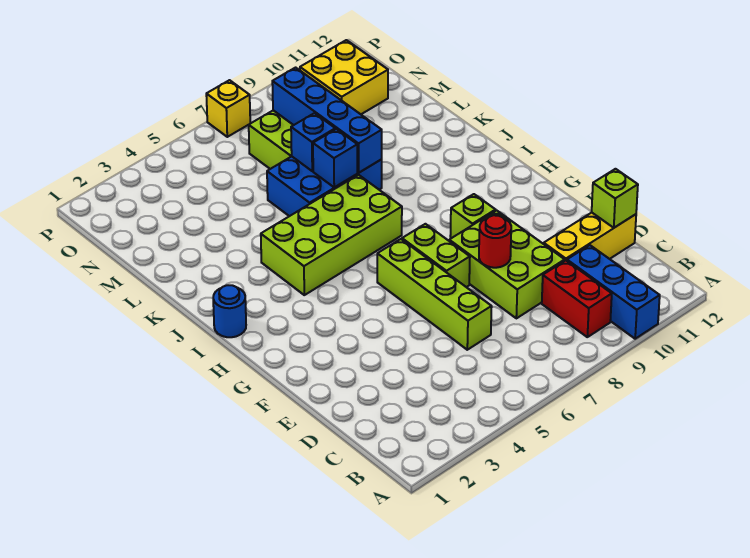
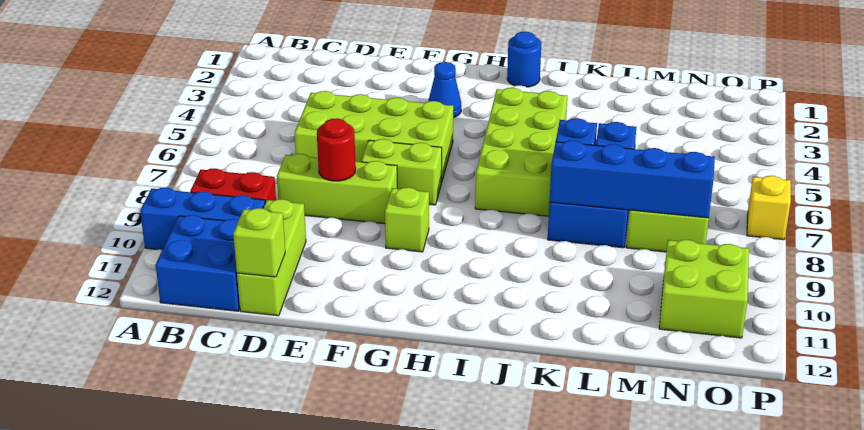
none -> blue 2x2 brick [156,215,240,311]
lime 1x4 brick [377,239,492,350] -> lime 2x4 brick [295,91,453,183]
lime 2x3 brick [449,210,565,318] -> lime 1x3 brick [277,154,397,224]
yellow 1x3 brick [544,213,636,261] -> lime 1x3 brick [237,199,306,316]
none -> blue 1x1 cone [428,62,461,118]
yellow 2x2 brick [300,40,388,114] -> lime 2x2 brick [659,240,749,338]

